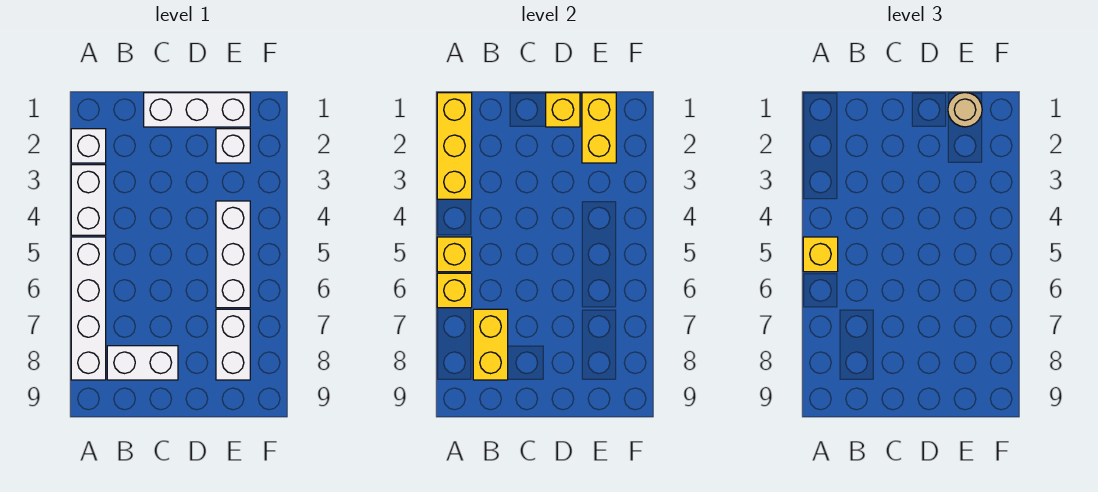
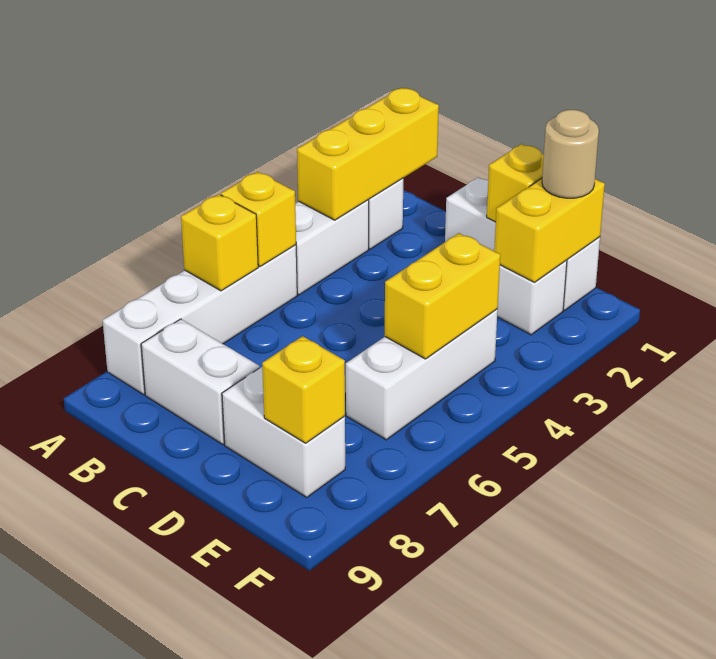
yellow 1x1 brick [803,237,838,272] -> yellow 1x1 brick moved to [262,336,345,443]
yellow 1x2 brick [473,309,508,380] -> yellow 1x2 brick moved to [384,233,500,359]
white 1x2 brick [216,309,250,380] -> white 1x2 brick turned to [222,367,345,497]

